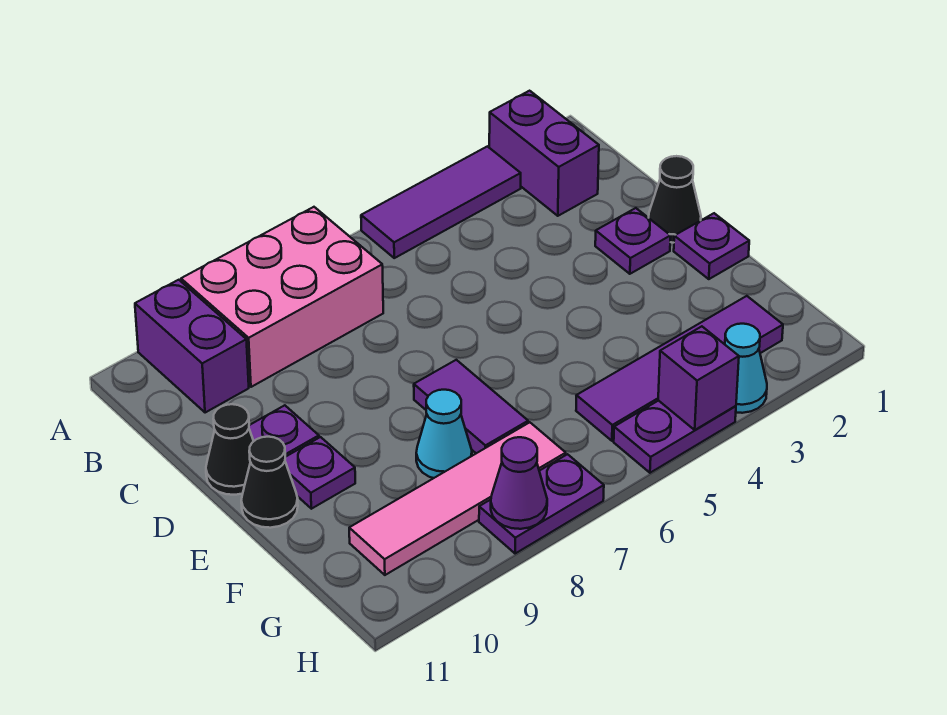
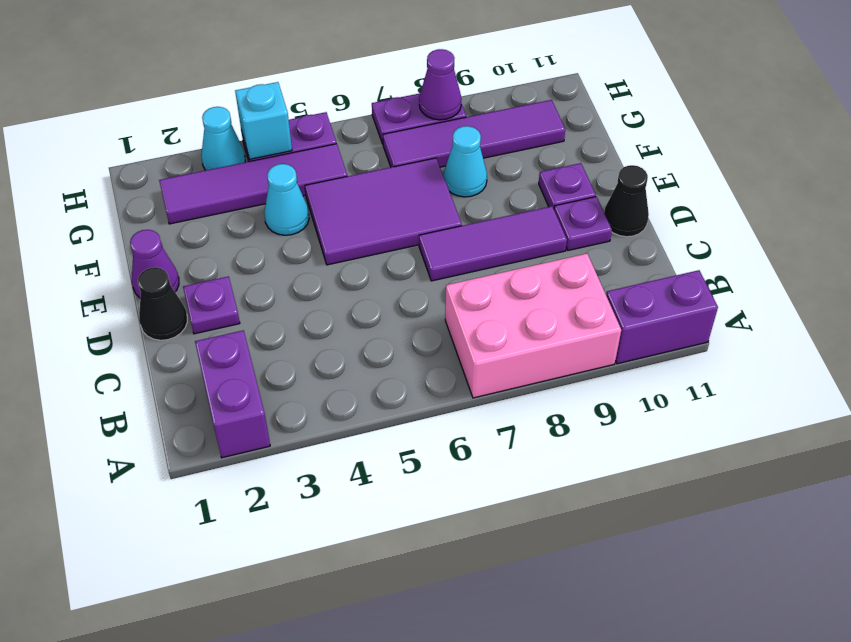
purple 1x3 tile [361,146,521,258] -> purple 1x3 tile moved to [419,206,567,281]
purple 1x2 brick [135,280,249,413] -> purple 1x2 brick turned to [606,270,718,364]
purple 1x1 plate [674,213,749,279] -> purple 1x1 cone [130,230,179,298]
purple 1x2 tile [414,360,528,453] -> purple 2x3 tile [305,158,462,265]
black 1x1 cone [241,437,298,528] -> none
none -> cyan 1x1 cone [264,164,309,235]
pink 1x4 tile [349,422,566,575] -> purple 1x4 tile [383,100,565,167]
purple 1x1 brick [658,326,739,430] -> cyan 1x1 brick [235,82,292,159]

